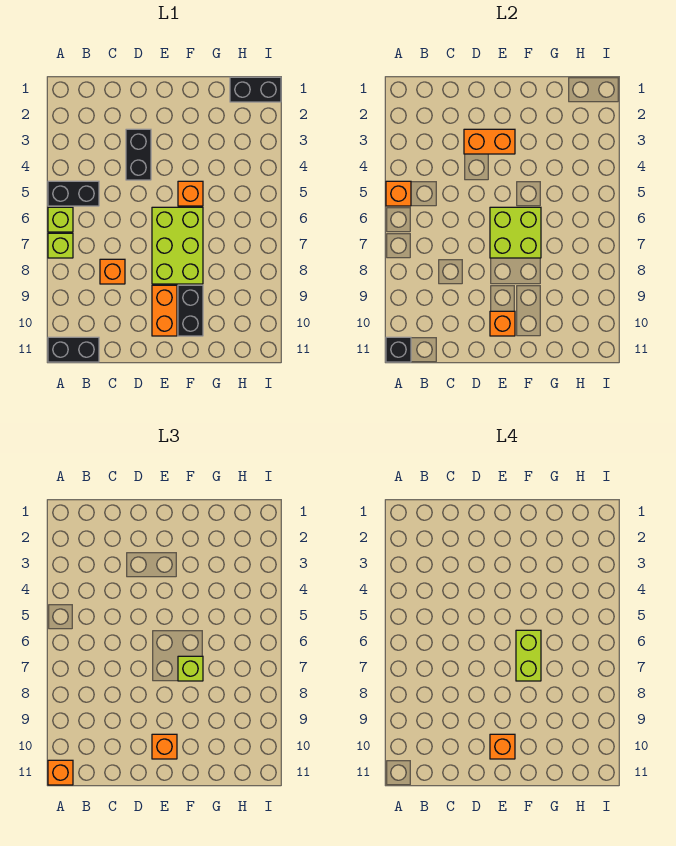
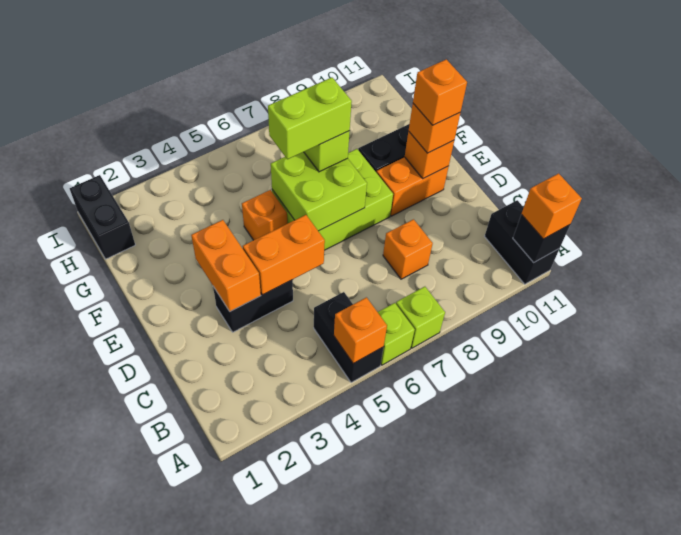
none -> orange 1x2 brick [243,215,325,295]

